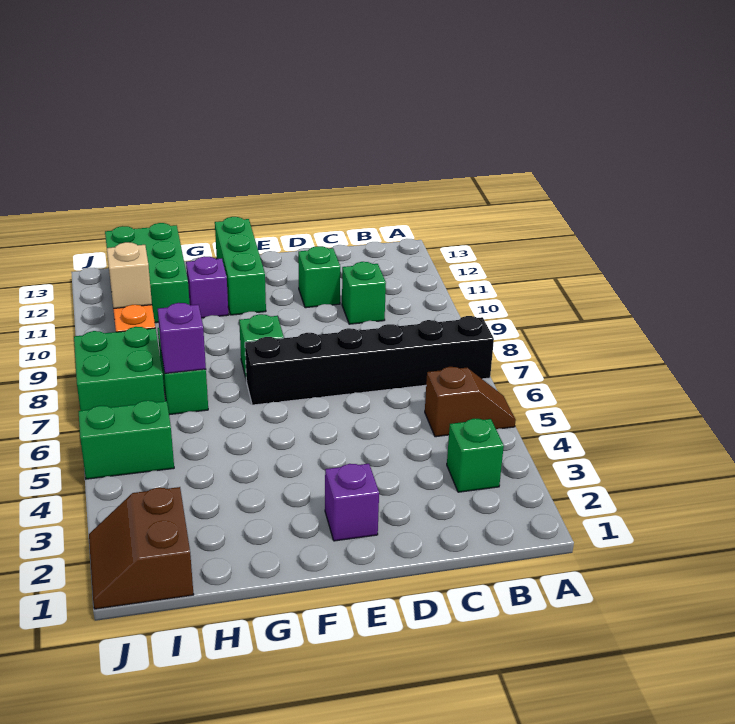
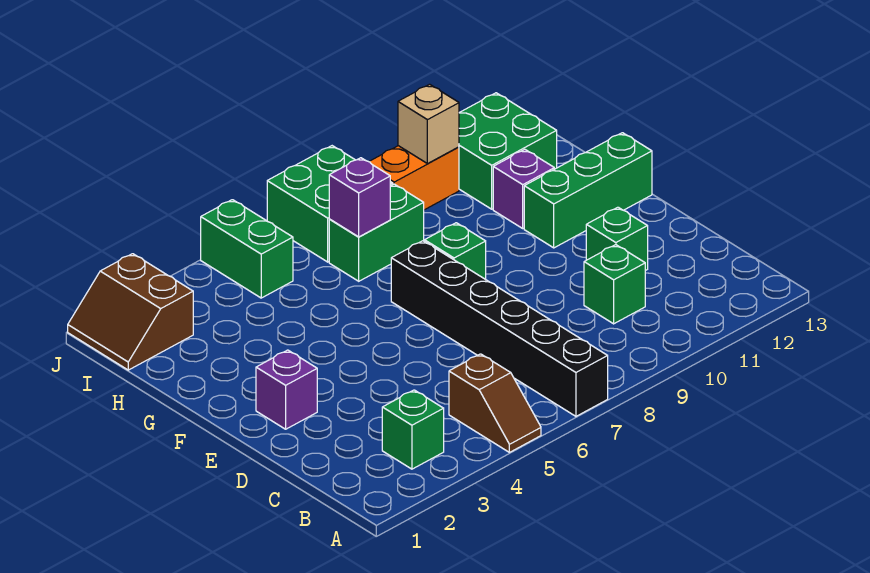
green 2x3 brick [105,223,190,323] -> green 2x2 brick [459,93,557,209]
brown 2x2 slope [89,487,194,609] -> brown 2x2 slope turned to [68,254,193,370]

